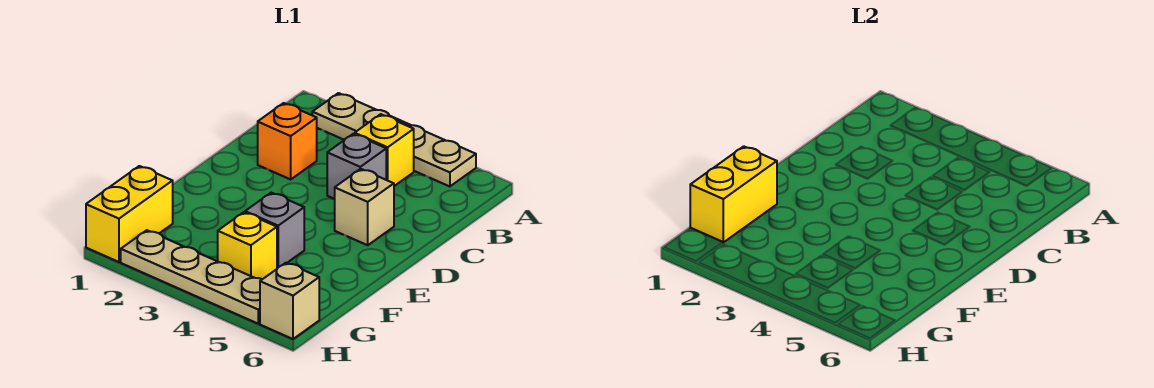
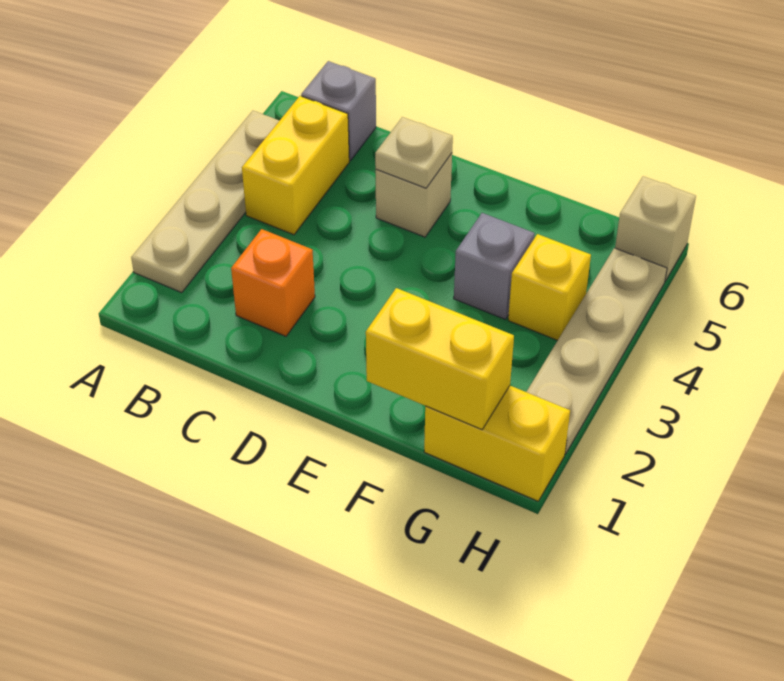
yellow 1x1 brick [355,114,414,186] -> yellow 1x2 brick [242,96,349,235]
grey 1x1 brick [327,134,386,199] -> grey 1x1 brick moved to [301,61,376,161]
none -> tan 1x1 plate [375,117,453,188]

